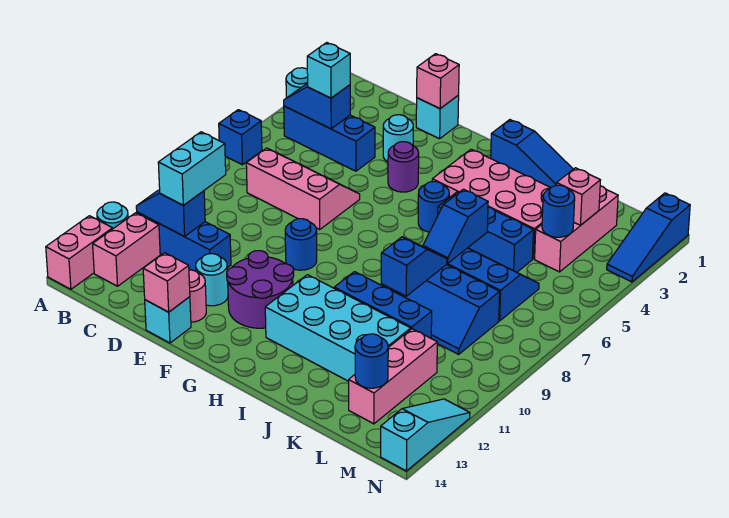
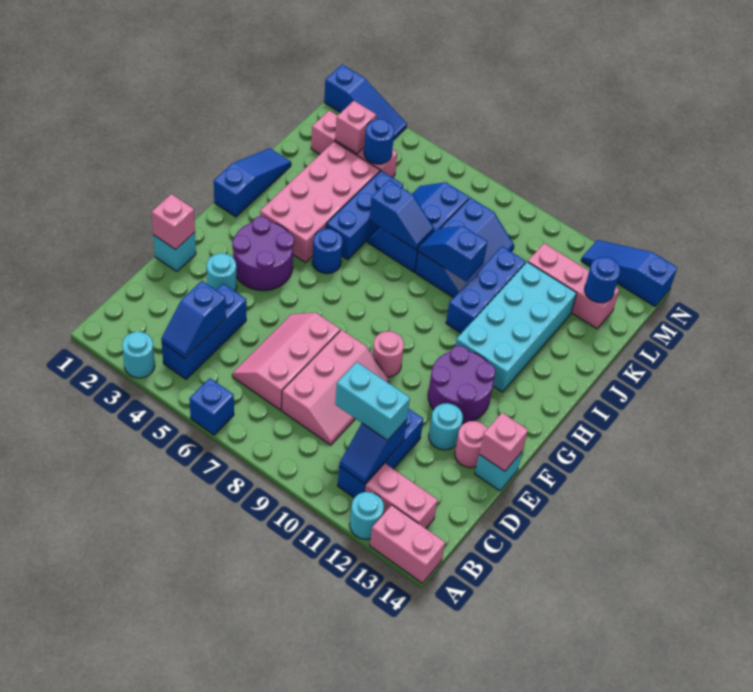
cyan 1x1 brick [307,42,350,98] -> none
none -> pink 2x3 slope [282,330,389,445]
purple 1x1 round brick [388,142,419,192] -> purple 2x2 round brick [232,216,294,290]
blue 1x1 round brick [285,219,317,270] -> pink 1x1 round brick [372,331,404,377]
cyan 1x3 slope [381,399,470,471] -> blue 1x3 slope [581,240,677,306]

